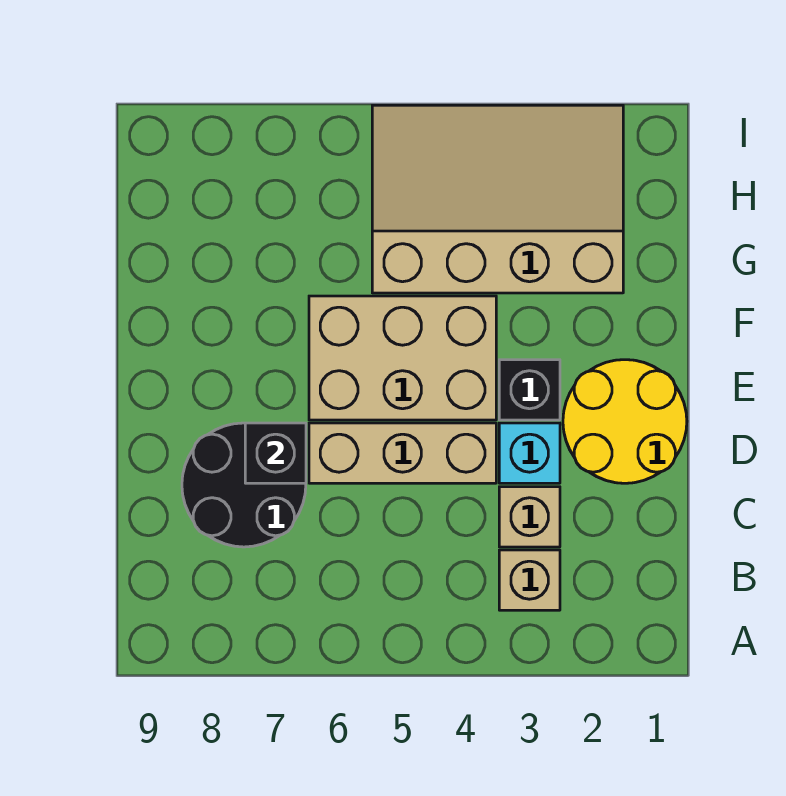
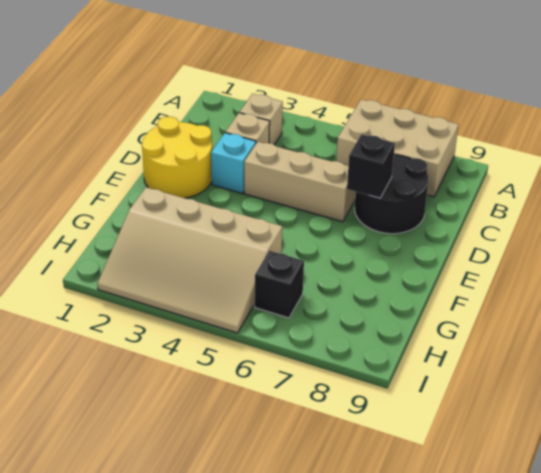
black 1x1 brick [499,360,560,420] -> black 1x1 brick moved to [255,251,304,318]
tan 2x3 brick [309,296,496,420] -> tan 2x3 brick moved to [336,99,459,197]

